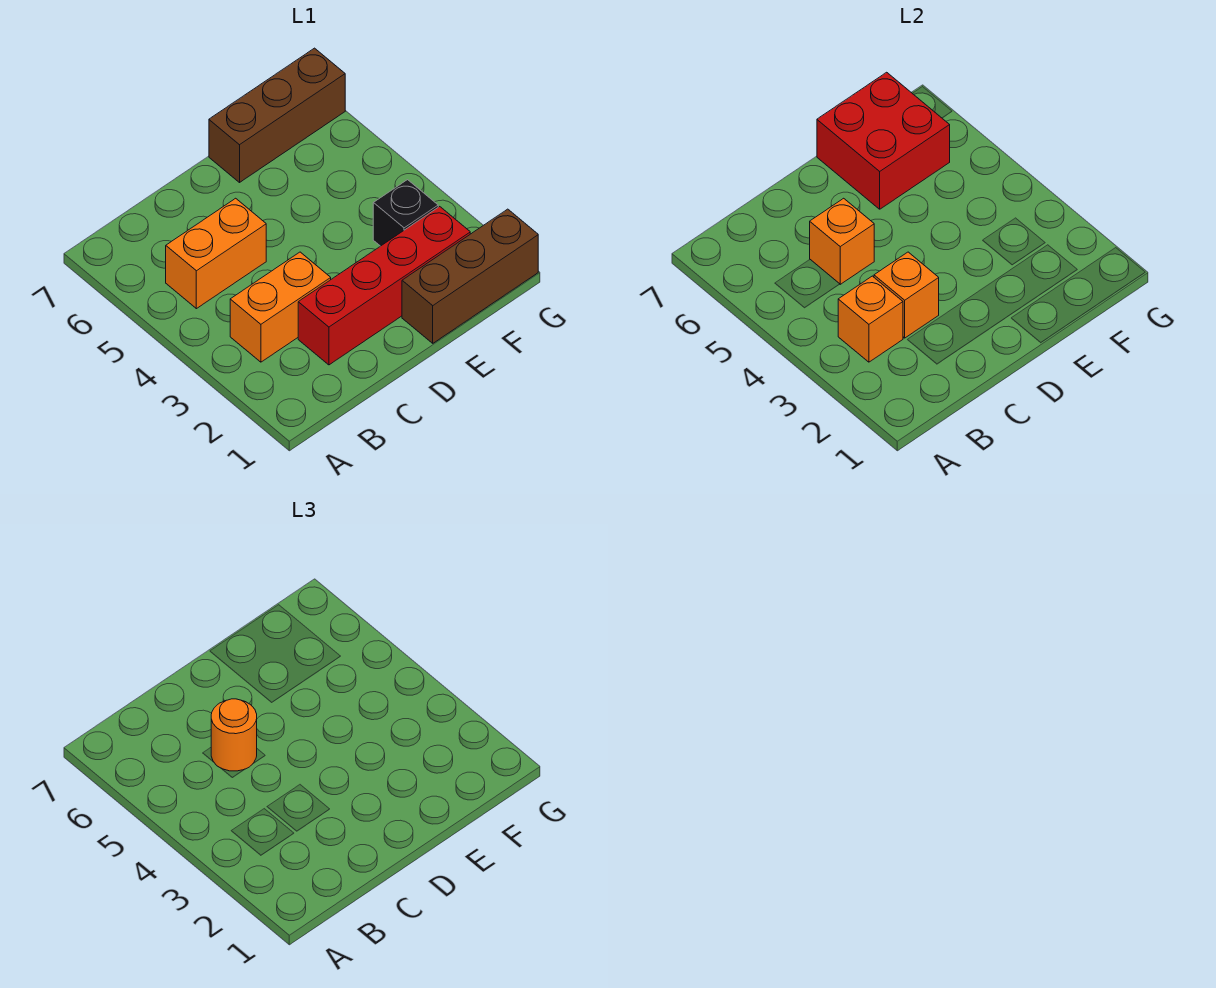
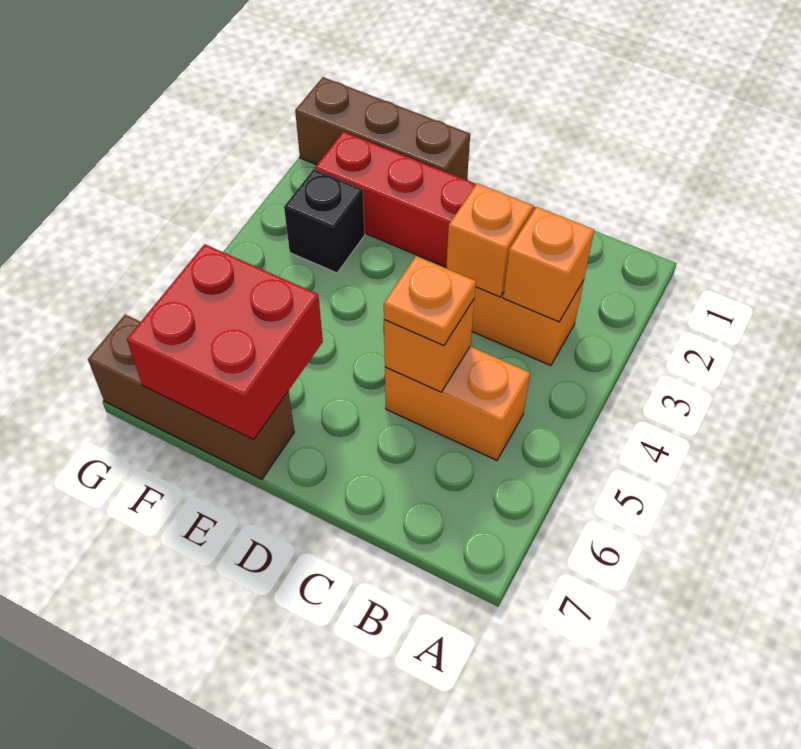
orange 1x1 round brick [211,699,257,771] -> orange 1x1 plate [384,256,476,346]

